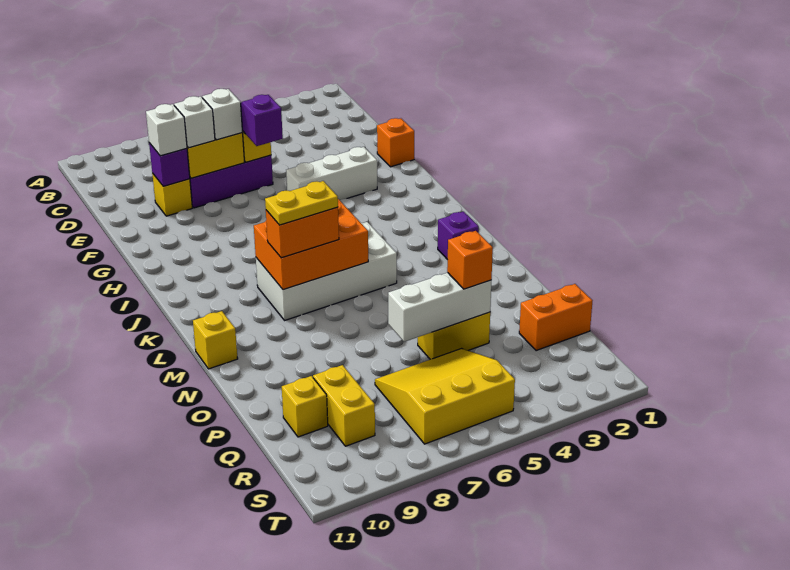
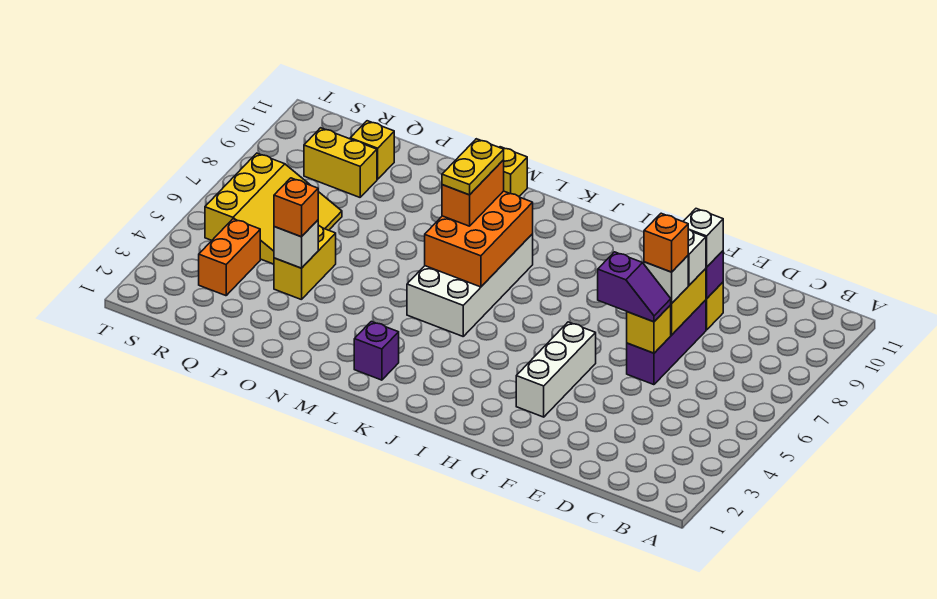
orange 1x1 brick [377,118,414,167] -> orange 1x1 brick moved to [644,213,688,272]
white 1x3 brick [388,273,491,342] -> white 1x1 brick [274,220,318,268]
orange 1x2 brick [519,284,593,351] -> orange 1x2 brick moved to [199,219,260,296]

